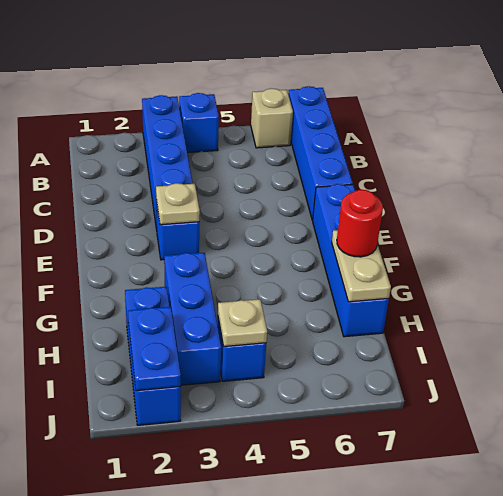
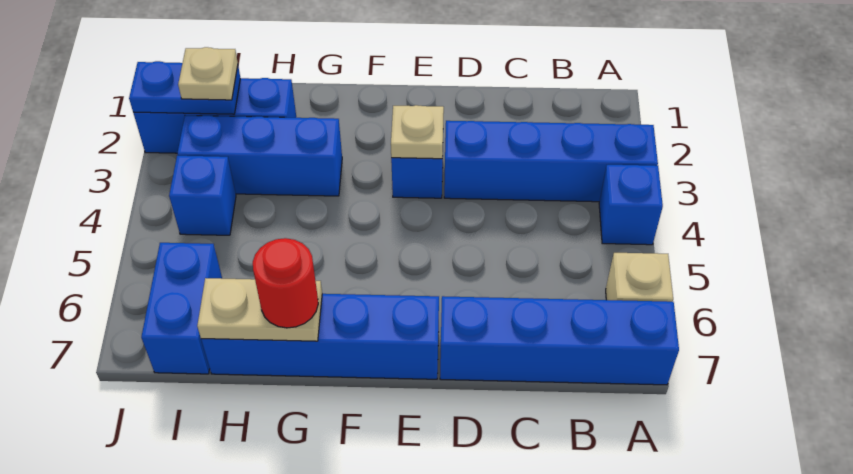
tan 1x1 plate [218,299,267,347] -> tan 1x1 plate moved to [178,47,238,100]
none -> blue 1x2 brick [141,243,222,374]

